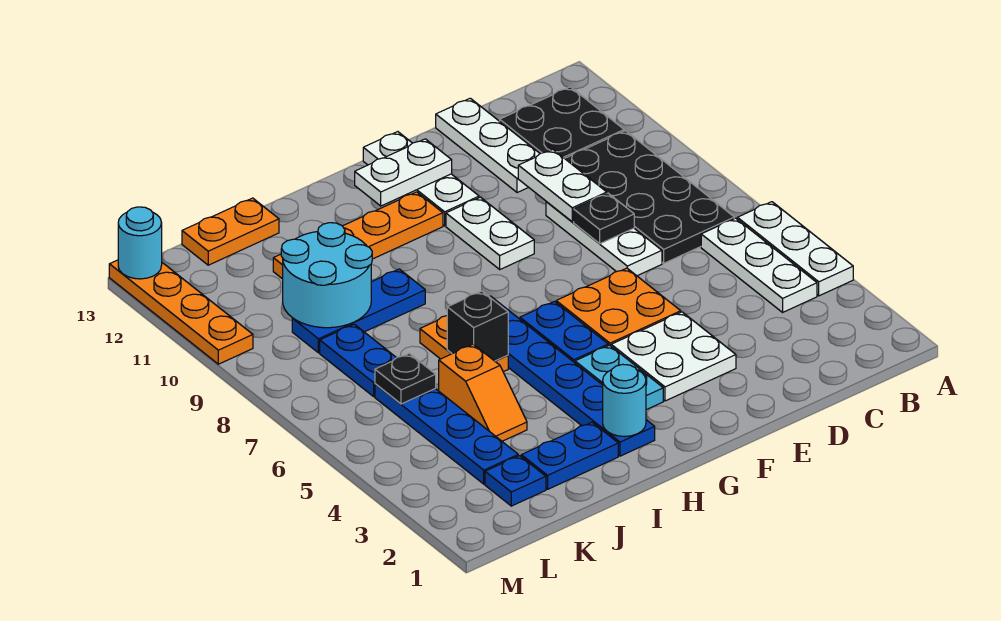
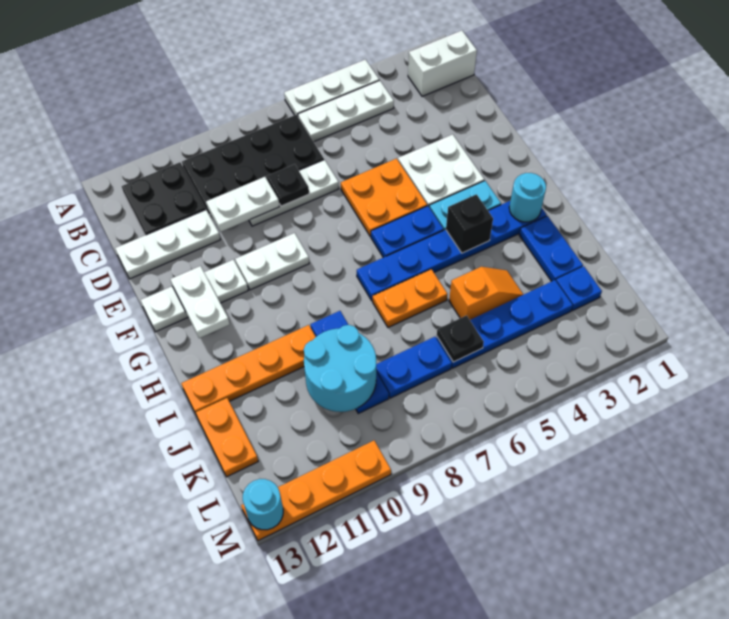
none -> white 1x2 brick [408,31,477,96]
orange 1x4 plate [273,192,443,279] -> orange 1x4 plate turned to [181,325,316,414]
black 1x1 brick [447,291,508,361] -> black 1x1 brick moved to [446,194,493,253]

